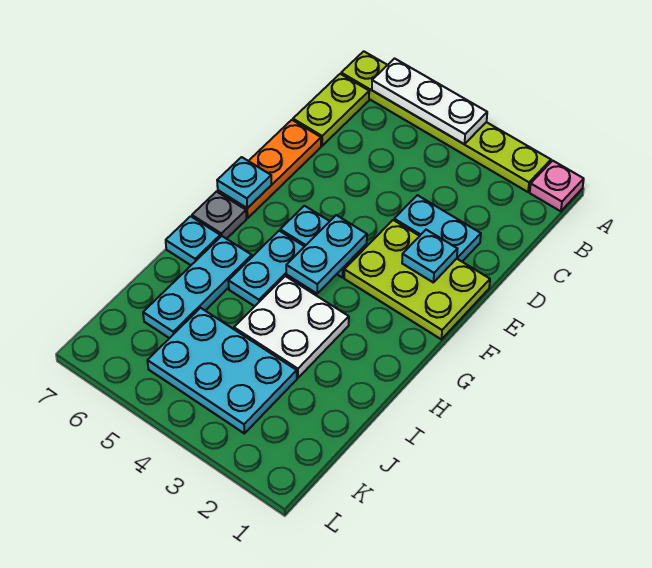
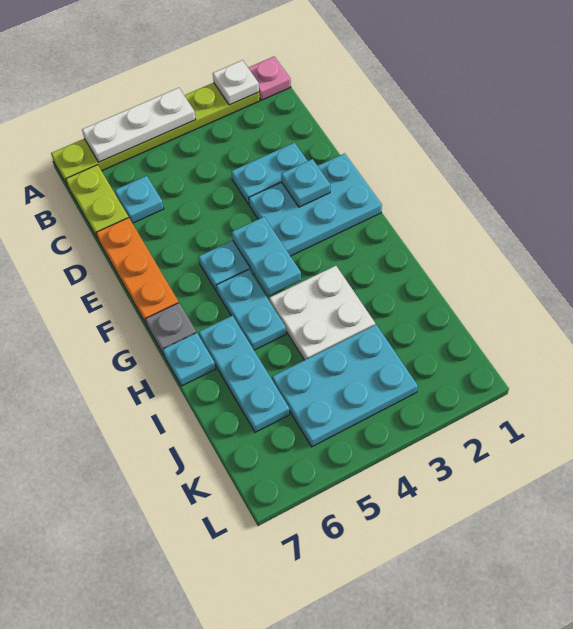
none -> white 1x1 plate [213,60,259,105]
lime 2x3 plate [344,220,490,339] -> cyan 2x3 plate [249,153,382,256]
cyan 1x1 plate [217,157,271,208] -> cyan 1x1 plate moved to [115,176,164,223]

